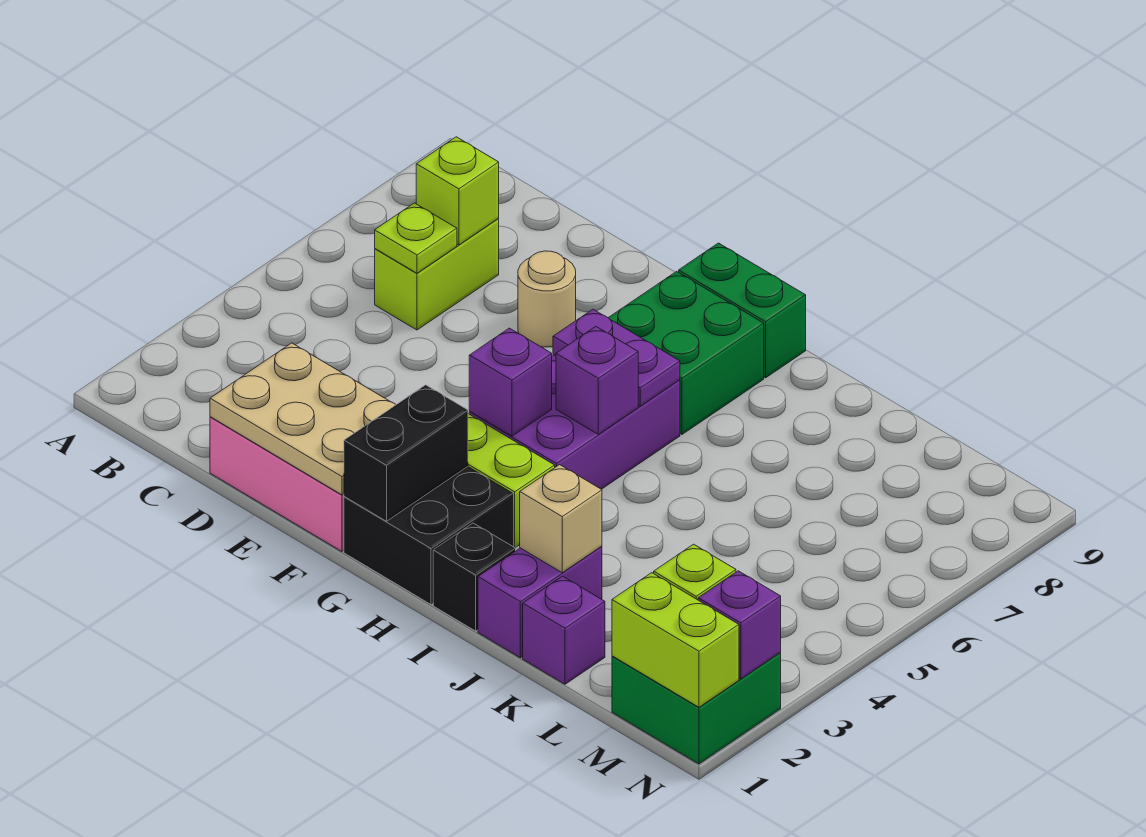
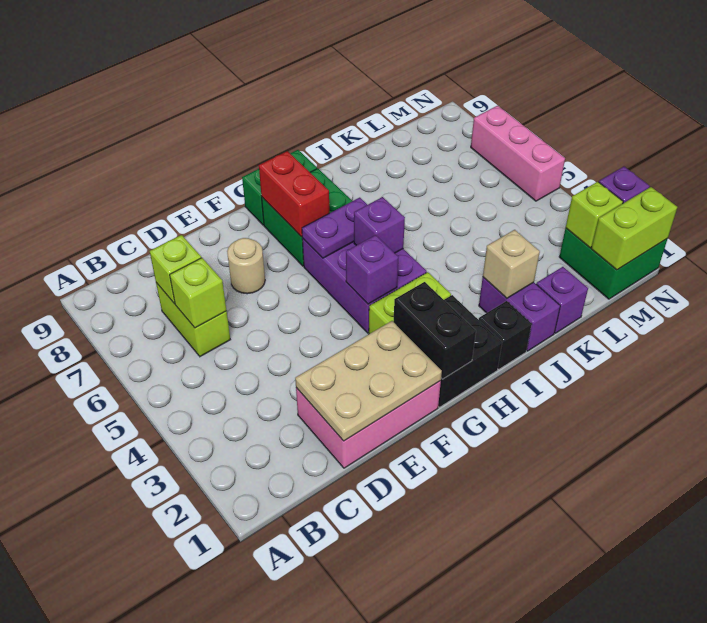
lime 1x1 plate [375,203,457,273] -> lime 1x1 brick [170,258,227,328]
none -> red 1x2 brick [259,151,329,237]
none -> pink 1x3 brick [471,106,565,201]

